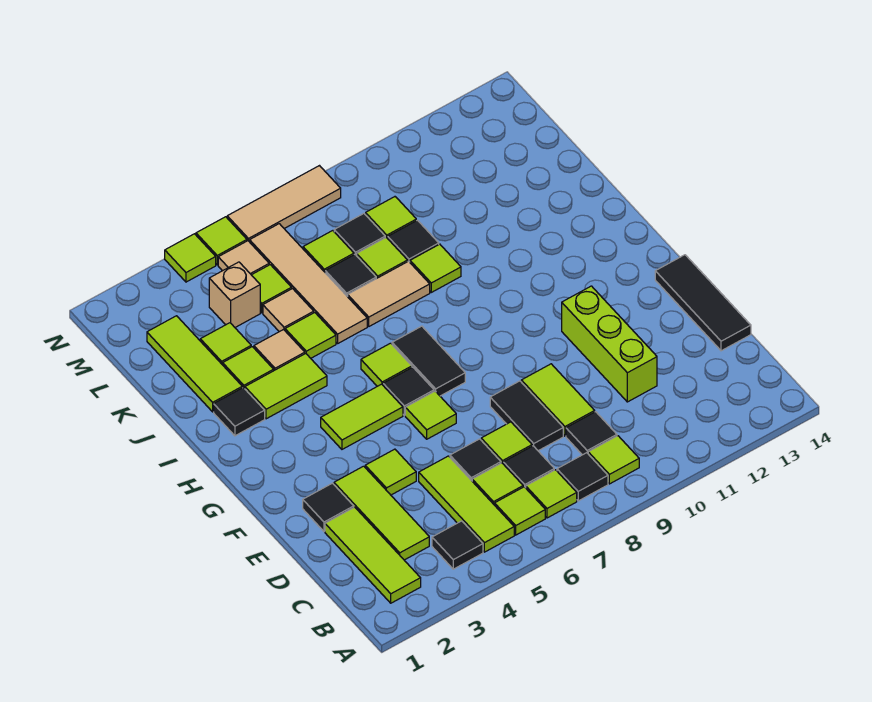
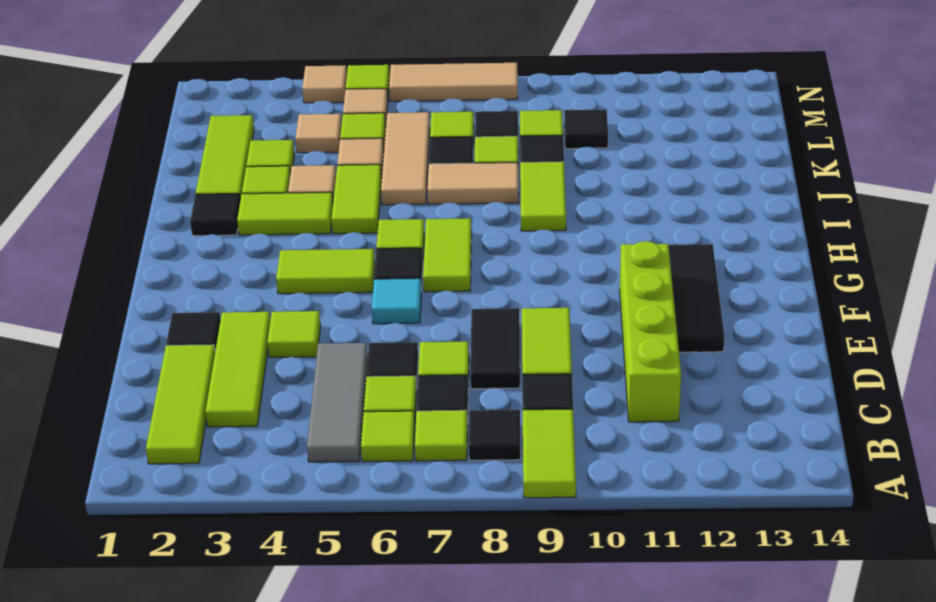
black 1x1 tile [432,521,483,569] -> black 1x1 tile moved to [564,109,608,149]
lime 1x3 tile [419,456,514,552] -> grey 1x3 tile [307,343,368,462]
lime 1x1 tile [588,436,639,484] -> lime 1x2 tile [523,409,576,498]
lime 1x3 brick [562,286,657,402] -> lime 1x4 brick [620,241,681,422]
black 1x3 tile [655,255,751,351] -> black 1x3 tile moved to [669,244,724,352]
lime 1x1 tile [405,391,456,439] -> cyan 1x1 tile [372,278,421,324]
black 1x2 tile [392,326,465,396] -> lime 1x2 tile [423,218,472,292]
lime 1x1 tile [285,313,336,358] -> lime 1x2 tile [331,165,382,234]
tan 1x4 tile [250,224,367,343] -> tan 1x3 tile [381,112,430,205]
lime 1x1 tile [410,244,461,292] -> lime 1x2 tile [520,162,566,231]
tan 1x1 brick [209,262,260,327] -> tan 1x1 tile [295,114,342,153]
lime 1x1 tile [165,234,216,282] -> tan 1x1 tile [302,65,347,103]

